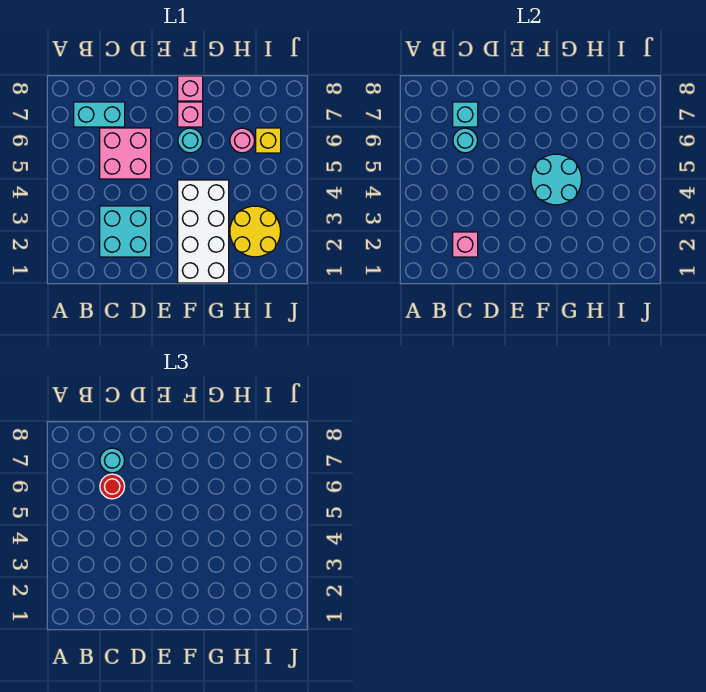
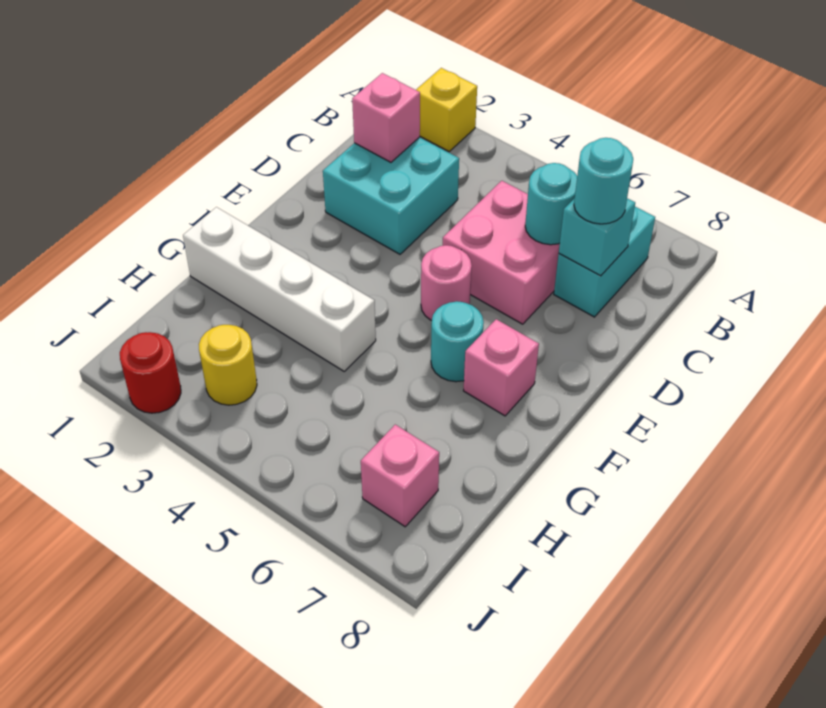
red 1x1 round brick [100,474,125,499] -> red 1x1 round brick moved to [120,332,181,413]
white 2x4 brick [178,180,229,283] -> white 1x4 brick [183,207,376,371]
cyan 2x2 round brick [531,154,582,205] -> none
pink 1x1 brick [178,76,203,101] -> pink 1x1 brick moved to [361,425,439,527]
yellow 2x2 round brick [230,206,281,257] -> yellow 1x1 round brick [199,325,257,405]
pink 1x1 round brick [230,128,255,153] -> pink 1x1 round brick moved to [421,245,472,321]
yellow 1x1 brick [256,128,281,153] -> yellow 1x1 brick moved to [416,68,477,151]

